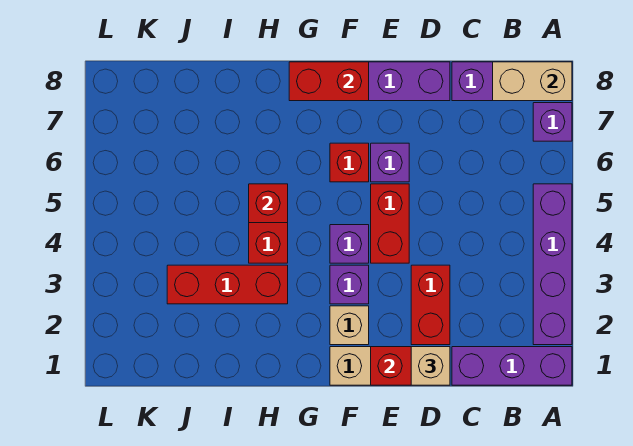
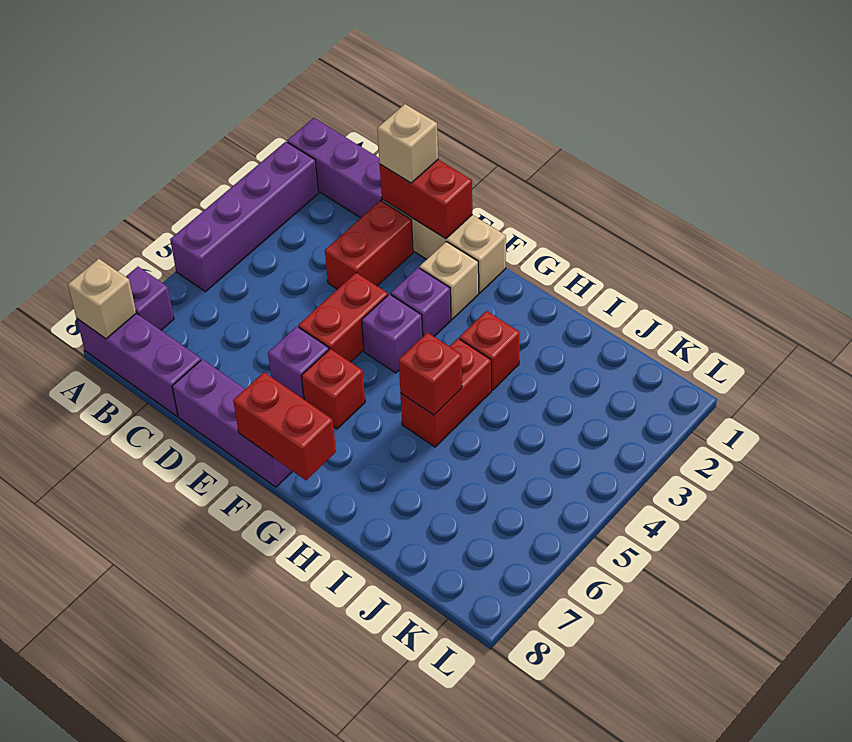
tan 1x2 brick [493,62,572,101] -> tan 1x1 brick [68,259,136,339]
red 1x3 brick [167,265,288,304] -> red 1x1 brick [459,311,520,390]

